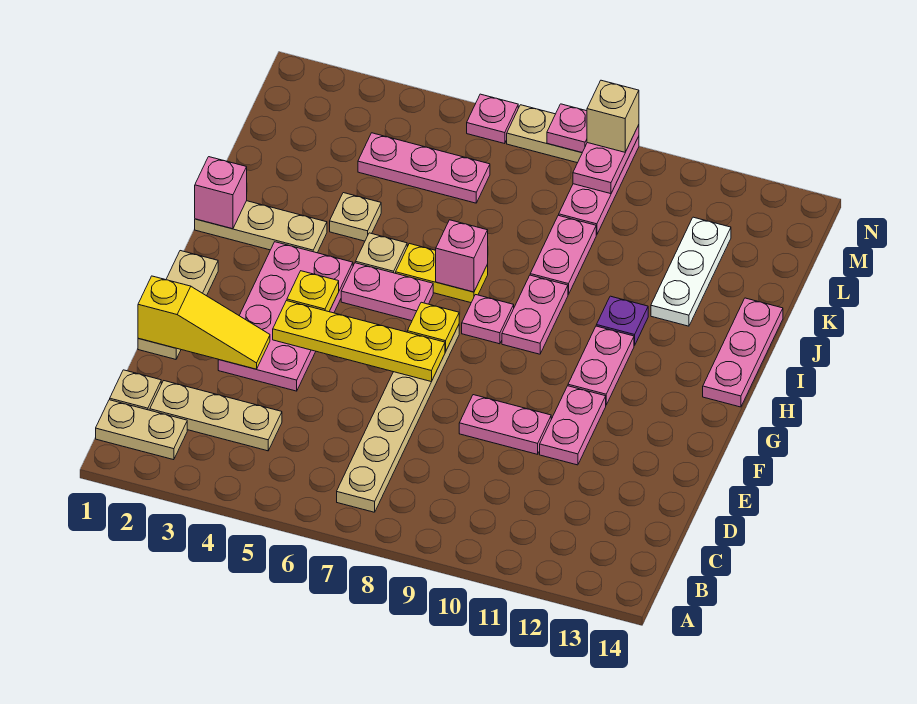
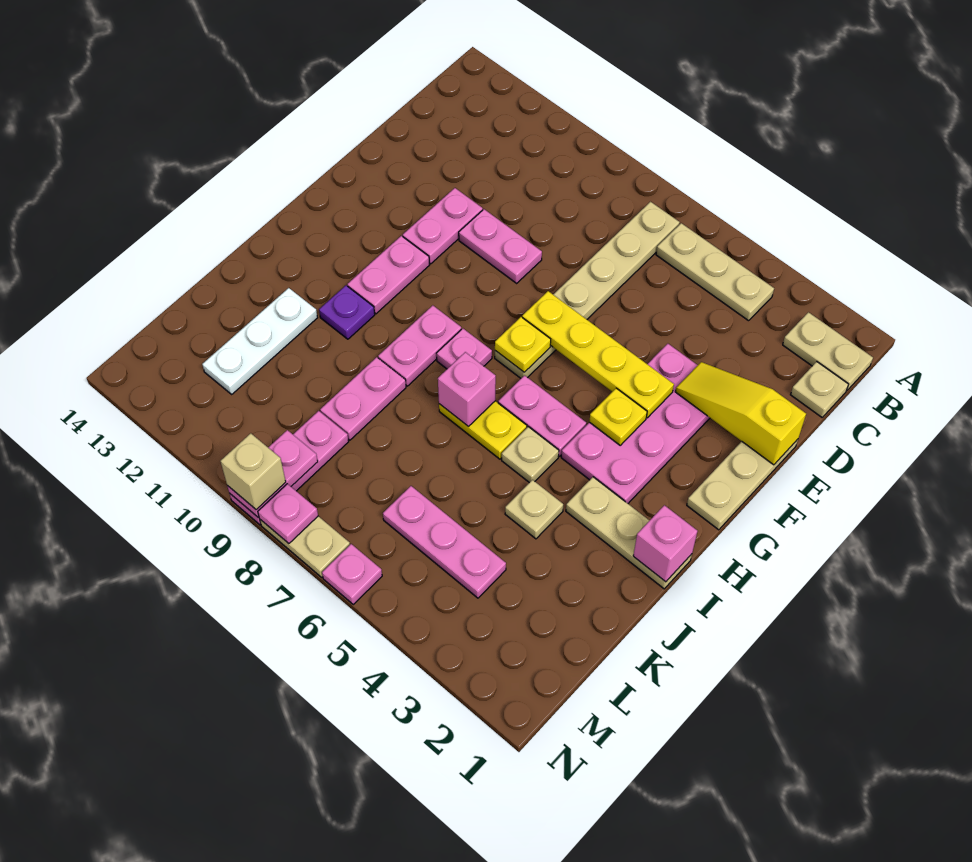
tan 1x3 plate [150,381,282,451] -> tan 1x3 plate moved to [656,223,774,321]
pink 1x3 plate [703,298,783,407] -> none

